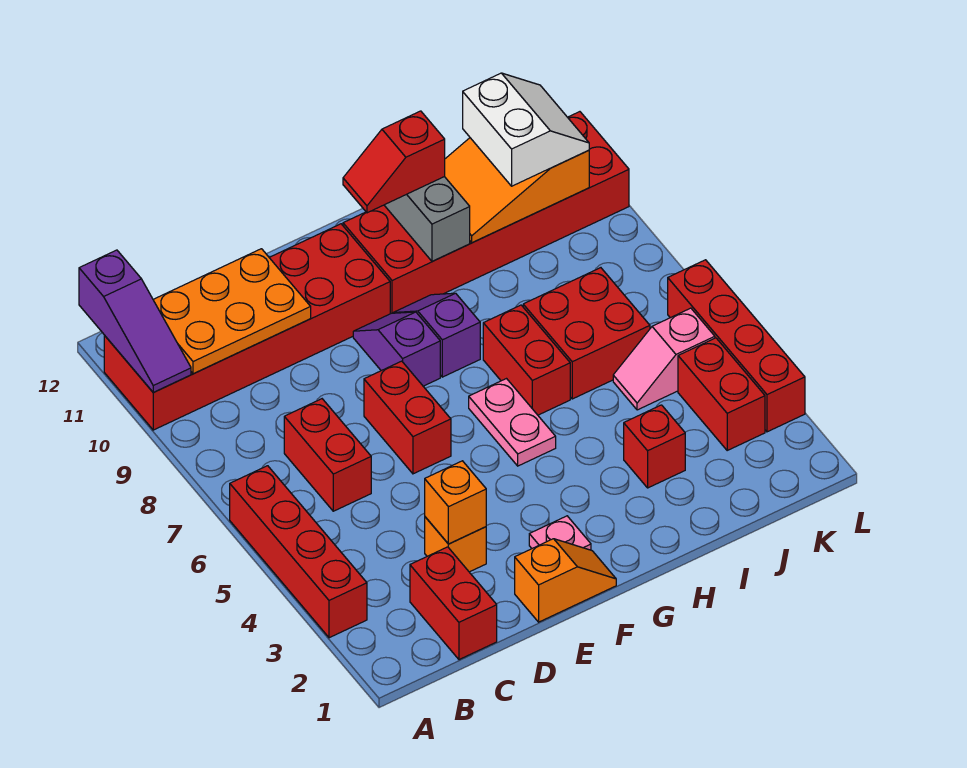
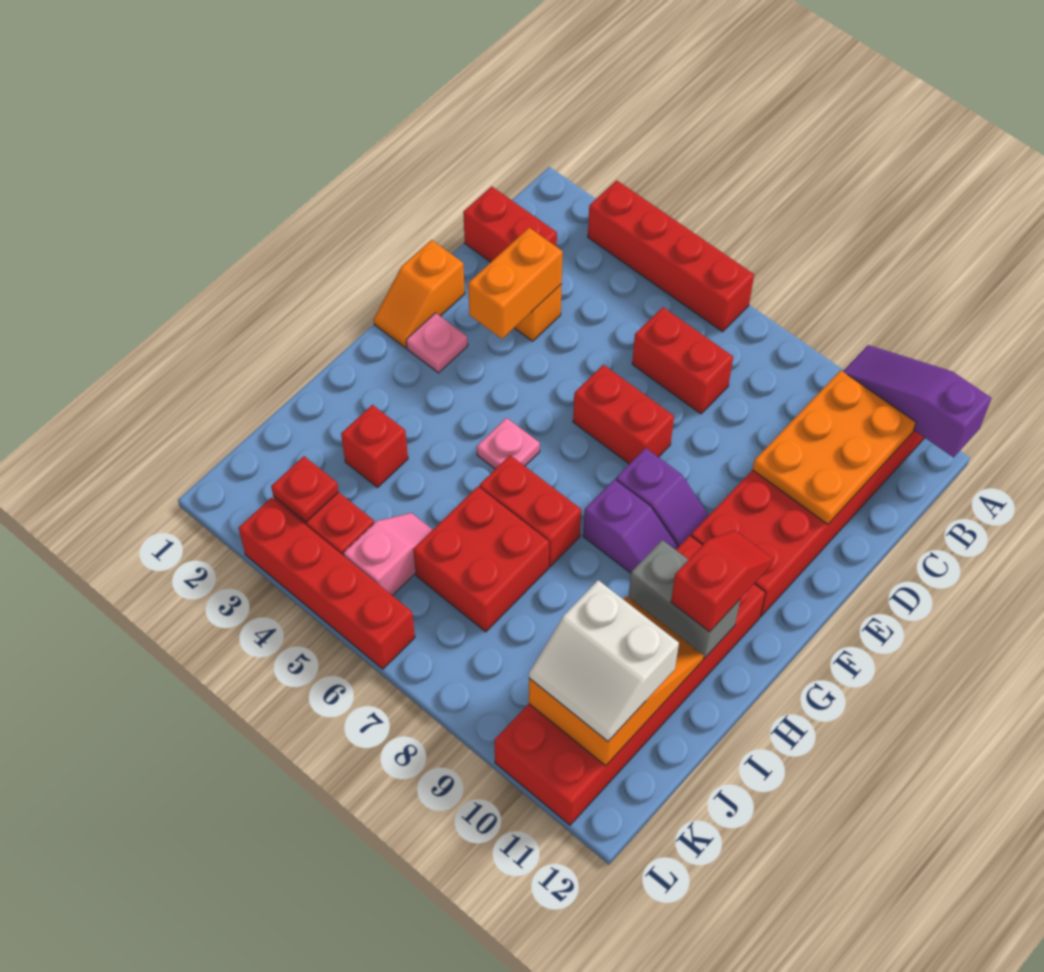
orange 1x1 brick [425,461,486,544] -> orange 1x2 brick [468,228,563,339]
pink 1x2 plate [469,379,556,466] -> pink 1x1 plate [477,418,540,469]
none -> red 1x1 plate [271,456,339,522]

